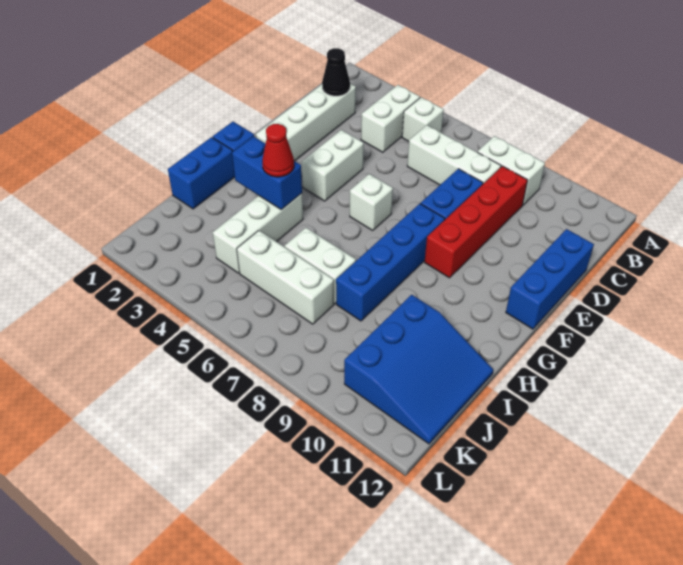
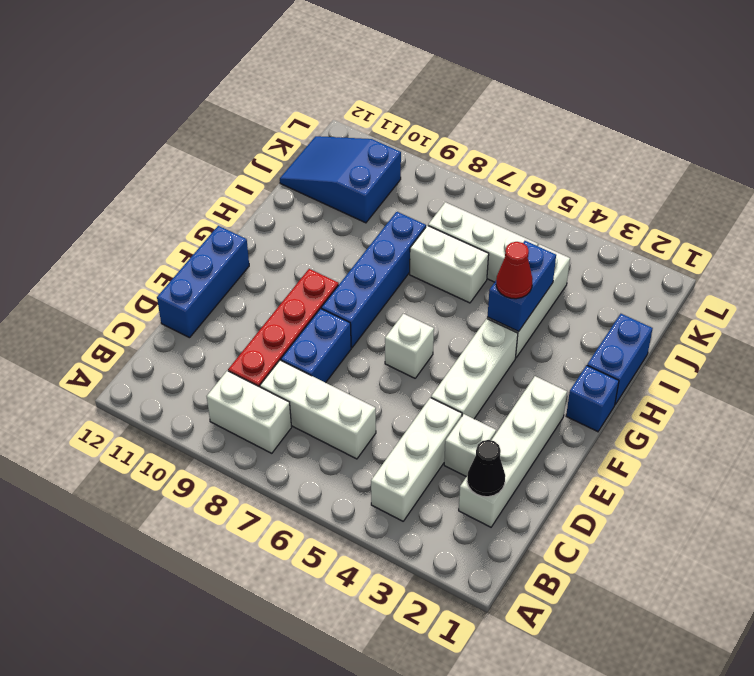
white 1x2 brick [361,85,420,152] -> white 1x3 brick [371,398,462,521]
white 1x1 brick [402,97,444,141] -> white 1x1 brick moved to [444,414,496,477]
white 1x2 brick [302,130,364,201] -> white 1x3 brick [431,319,518,419]
blue 1x2 brick [232,136,302,210] -> blue 1x2 brick turned to [487,241,556,332]
blue 3x3 slope [344,295,493,444] -> blue 2x3 slope [280,136,401,223]

